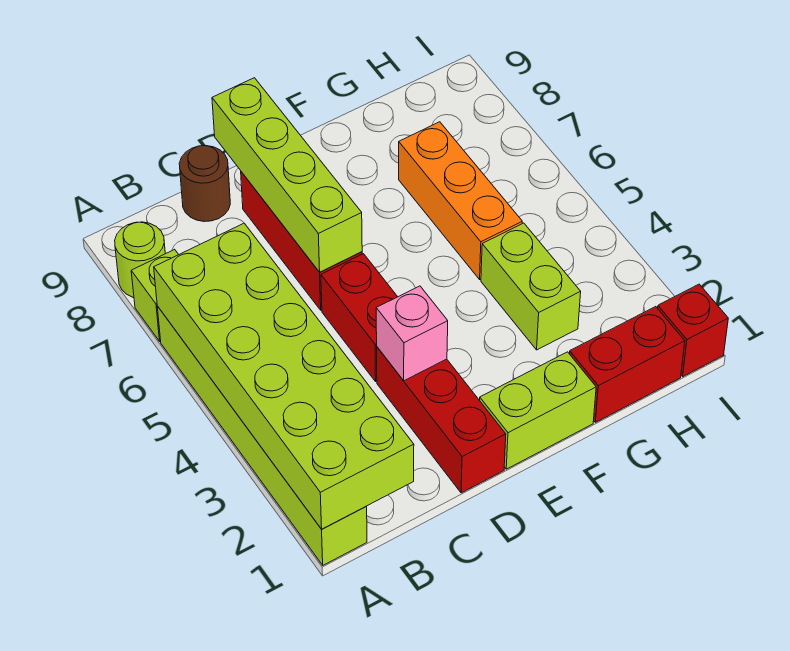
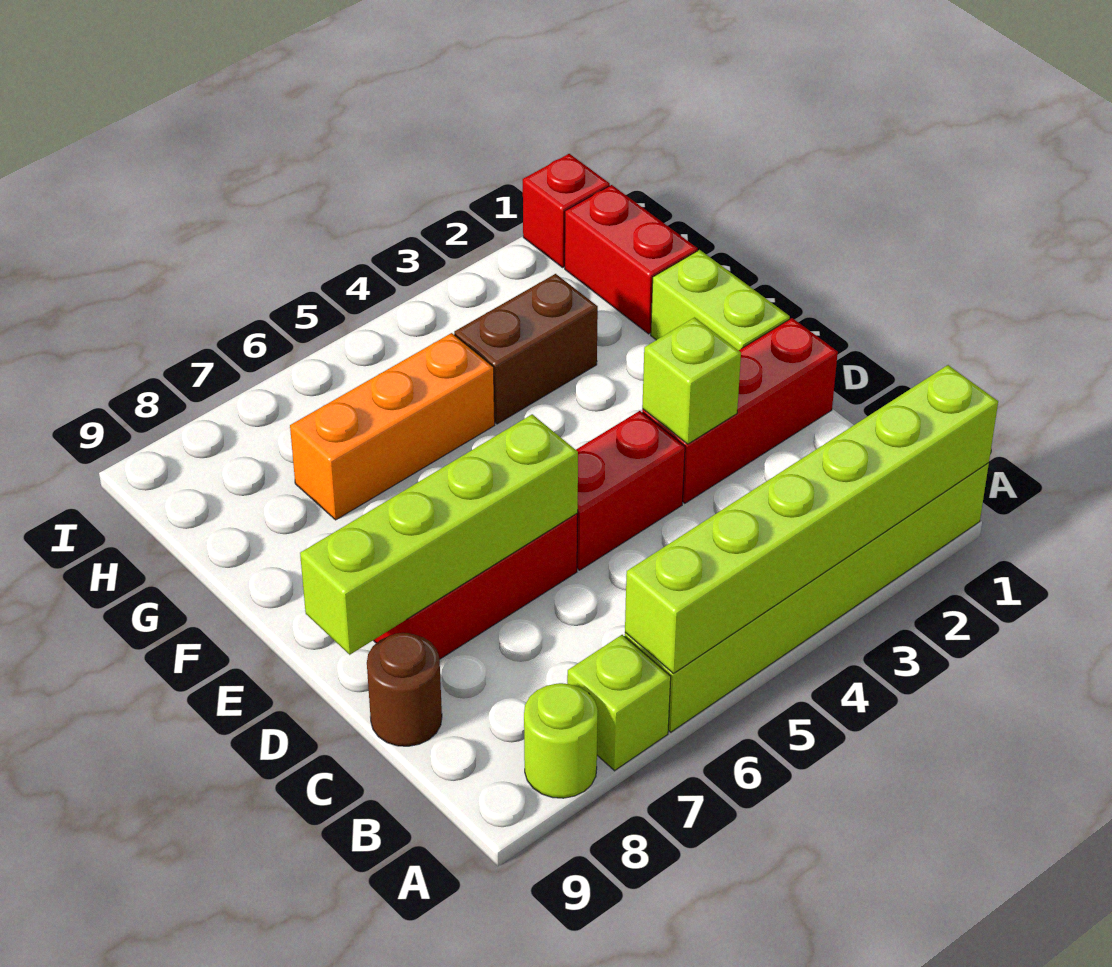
lime 2x6 brick [154,223,414,529] -> lime 1x6 brick [625,365,998,674]
pink 1x1 brick [376,286,448,381] -> lime 1x1 brick [642,317,741,444]
lime 1x2 brick [481,223,581,350] -> brown 1x2 brick [454,274,598,424]

